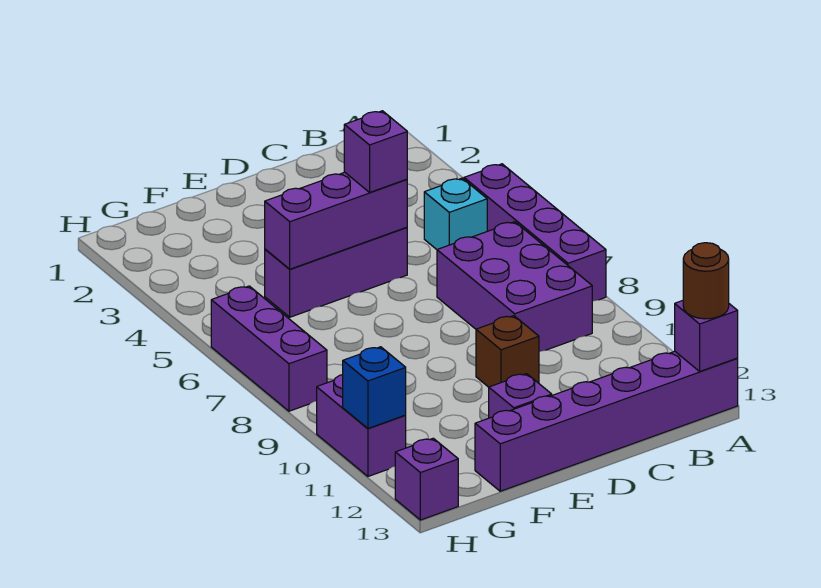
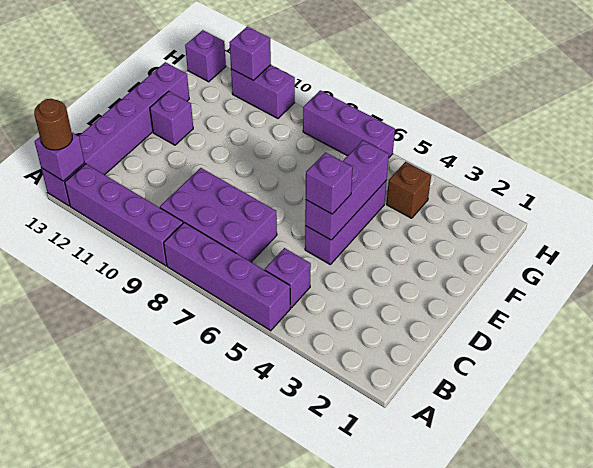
none -> purple 1x4 brick [65,164,183,266]
cyan 1x1 brick [424,178,487,249] -> purple 1x1 brick [265,248,311,308]
brown 1x1 brick [476,316,539,387] -> brown 1x1 brick moved to [386,162,431,218]
blue 1x1 brick [343,347,406,428] -> purple 1x1 brick [229,27,271,81]

